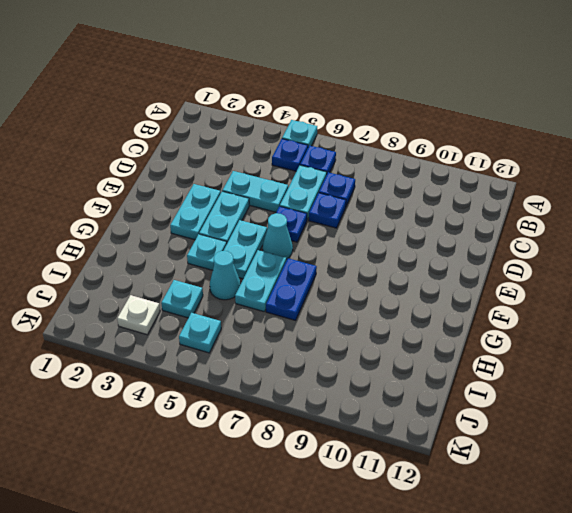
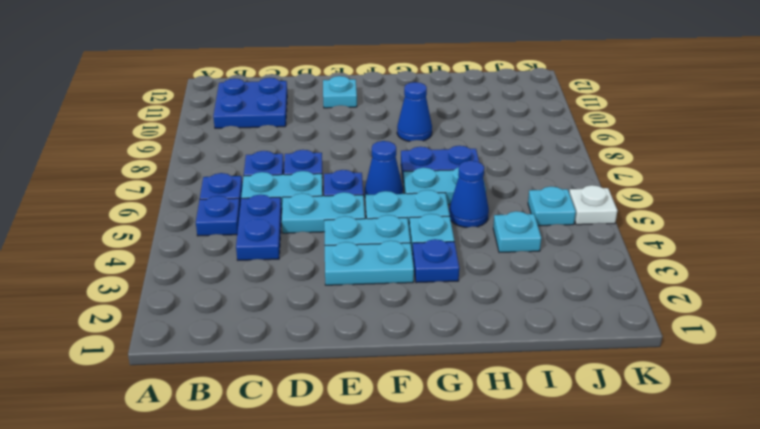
cyan 1x1 plate [282,120,317,147] -> cyan 1x1 plate moved to [323,76,357,108]
none -> blue 2x2 plate [213,78,287,128]
none -> blue 1x2 plate [236,195,282,260]
cyan 1x2 plate [222,171,288,212] -> cyan 1x2 plate turned to [282,192,365,233]
cyan 1x1 cone [263,213,293,259] -> blue 1x1 cone [365,141,403,195]
none -> blue 1x1 plate [413,239,459,283]
none -> blue 1x1 cone [397,82,432,142]
cyan 1x1 cone [210,251,240,300] -> blue 1x1 cone [449,161,489,228]
white 1x1 plate [117,295,160,335] -> white 1x1 plate moved to [569,185,617,225]

